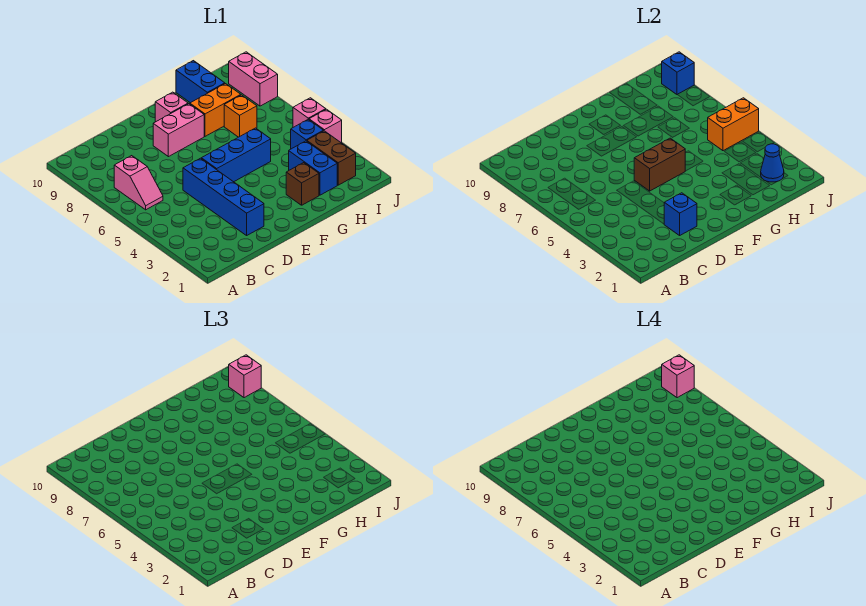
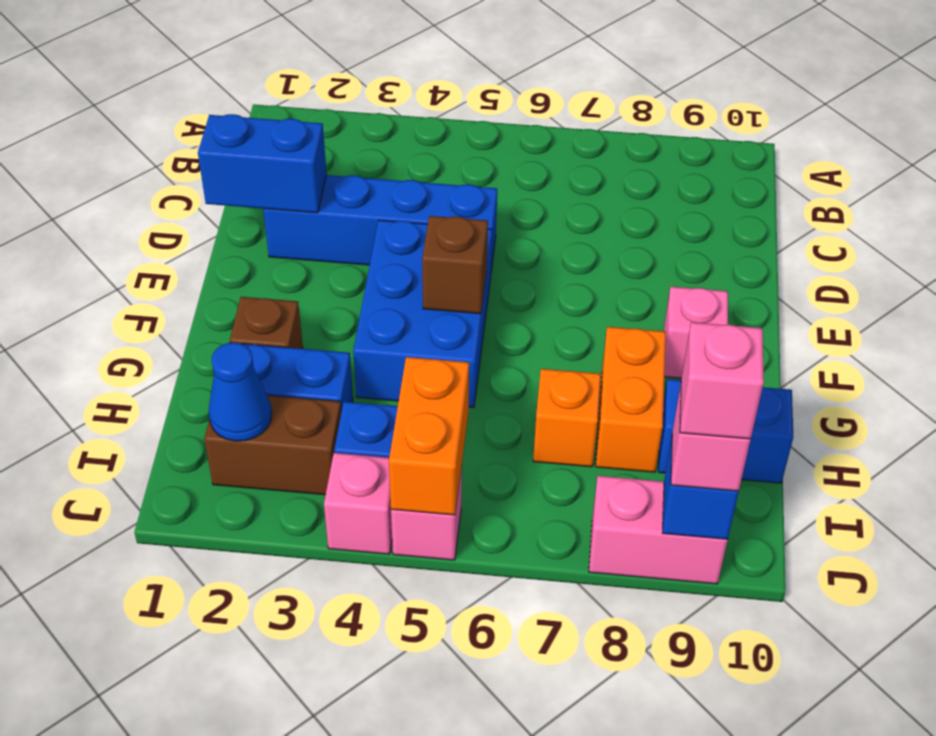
pink 1x2 slope [114,156,163,210] -> none
blue 1x1 brick [664,193,697,235] -> blue 1x2 brick [198,114,327,213]
blue 1x3 brick [201,128,271,182] -> blue 2x3 brick [353,220,492,407]
brown 1x2 brick [634,138,685,191] -> brown 1x1 brick [422,216,488,314]
pink 1x2 brick [153,104,204,157] -> none

